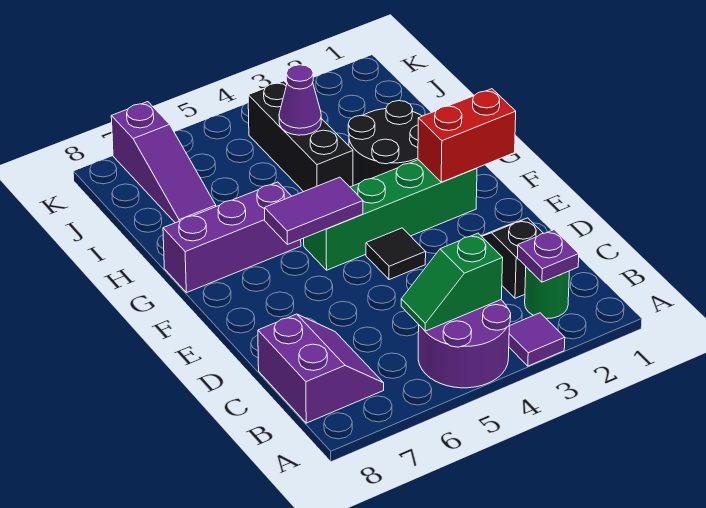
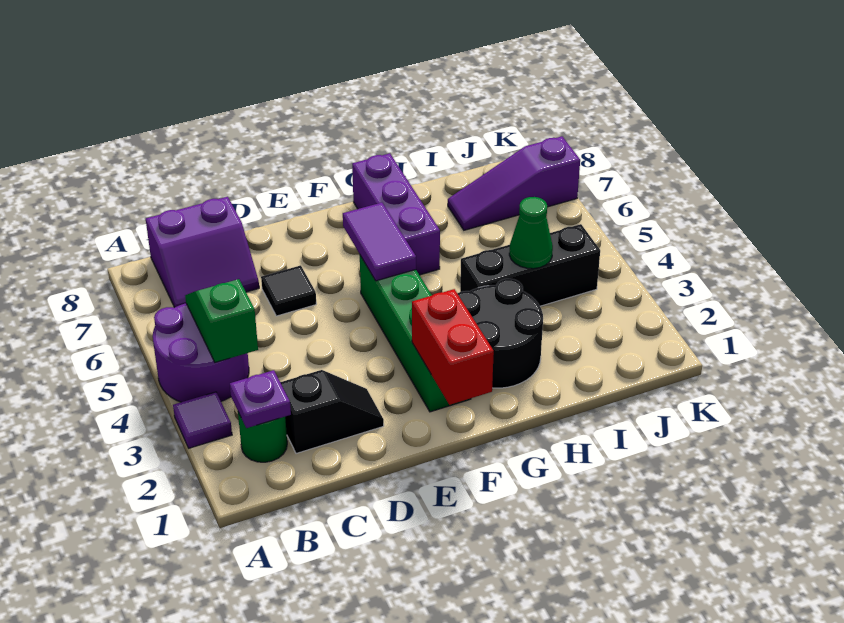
black 1x1 tile [366,228,426,280] -> black 1x1 tile moved to [261,265,316,316]
purple 1x1 cone [279,65,321,135] -> green 1x1 cone [509,197,553,269]

